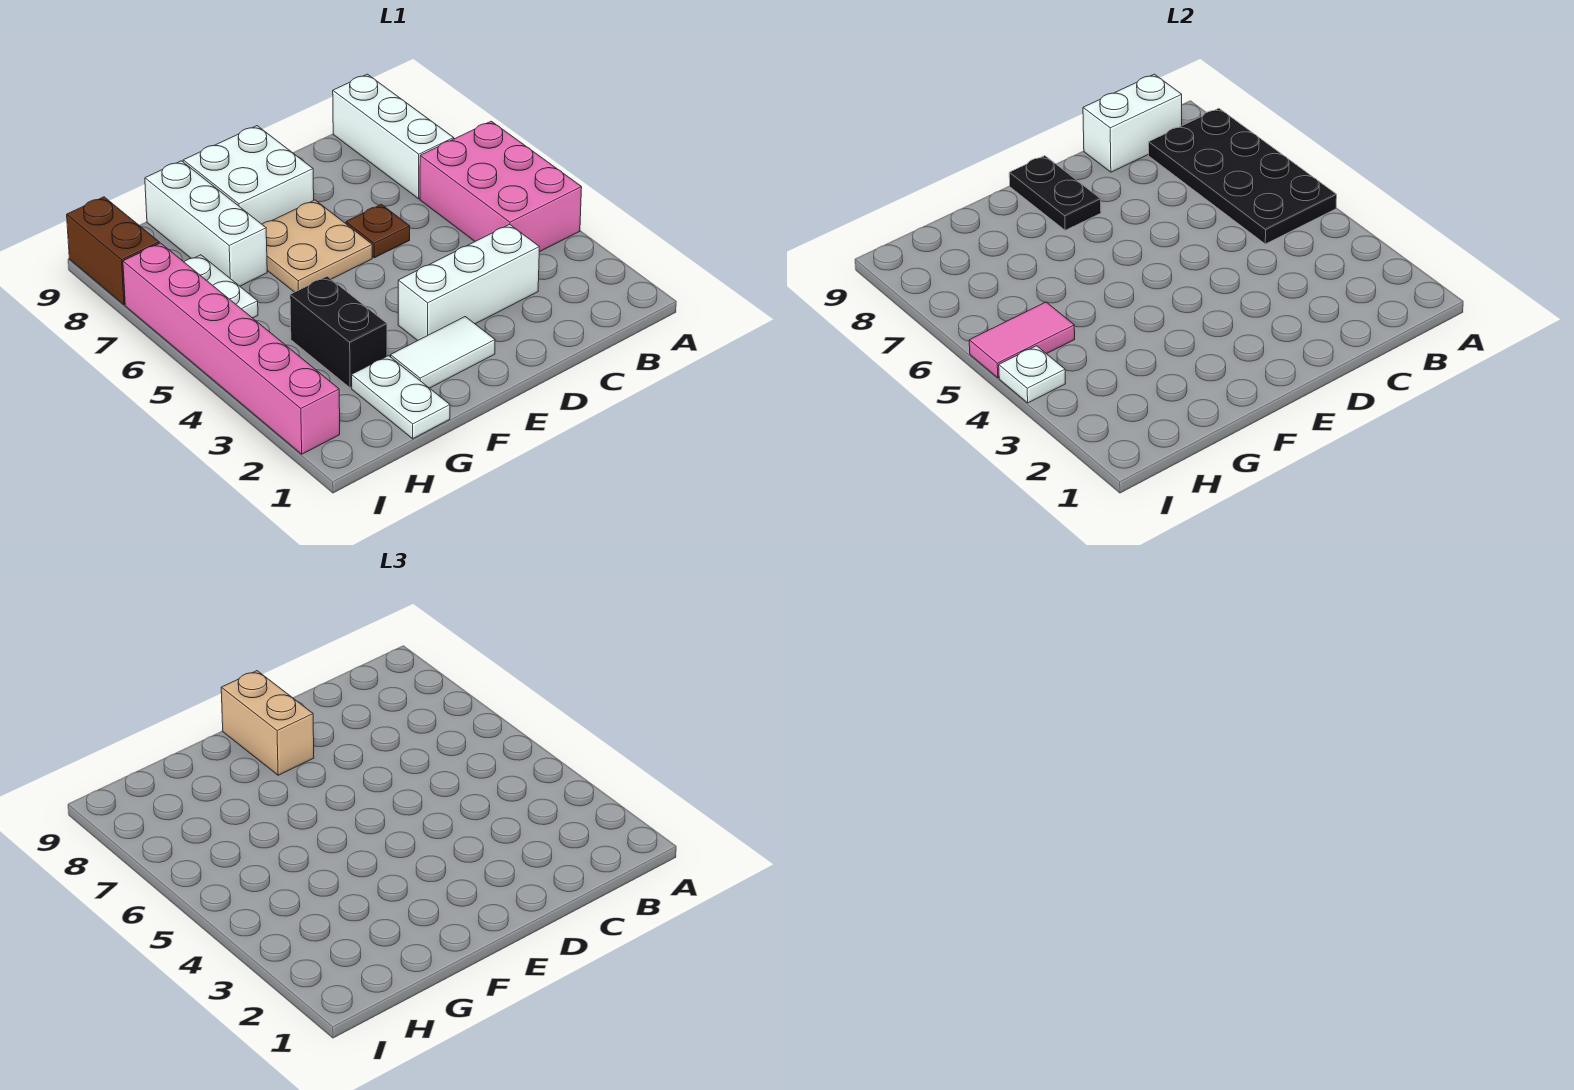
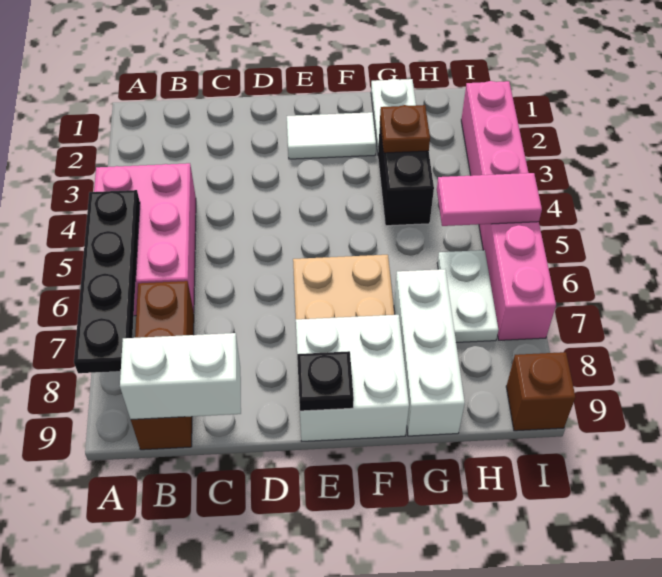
black 2x4 plate [1149,108,1337,244] -> black 1x4 plate [74,190,140,373]
white 1x3 brick [333,74,454,199] -> brown 1x3 brick [131,281,194,450]
white 1x3 brick [398,224,539,341] -> none
brown 1x1 plate [346,204,410,258] -> brown 1x1 plate moved to [380,105,430,153]
black 1x2 plate [1009,156,1101,230] -> black 1x1 plate [297,351,354,411]
tan 1x2 brick [221,671,314,775] -> none
white 1x1 plate [999,346,1066,403] -> none
brown 1x2 brick [67,197,159,305] -> brown 1x1 brick [506,352,576,431]

